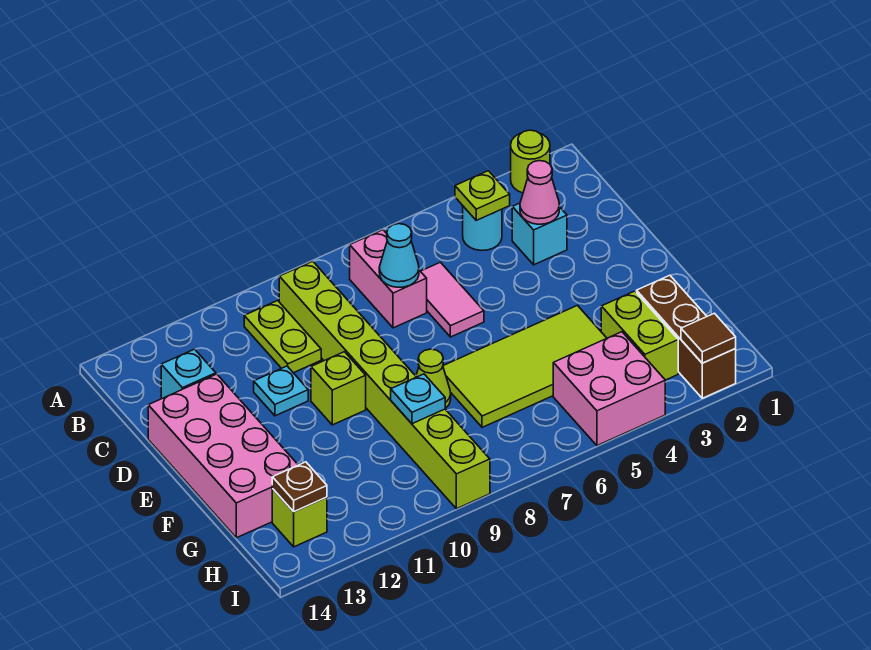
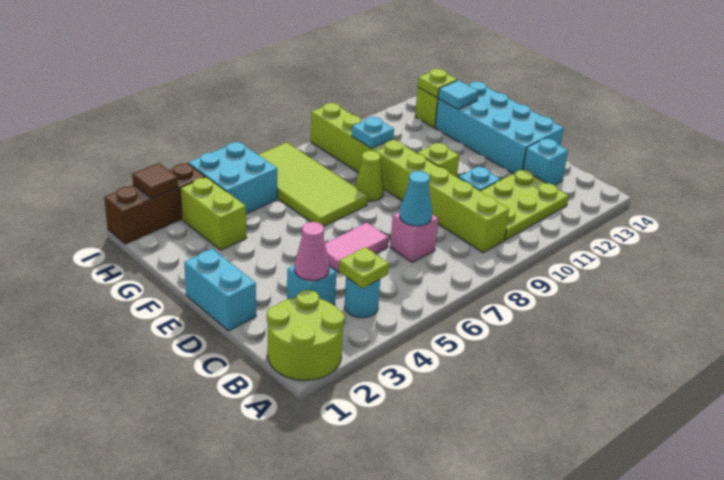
lime 1x1 round brick [511,130,550,193] -> lime 2x2 round brick [267,290,344,380]
pink 1x2 brick [350,230,427,328] -> pink 1x1 brick [390,212,438,263]
lime 1x2 plate [244,301,321,373] -> lime 2x3 plate [480,169,569,240]
pink 1x2 tile [421,262,484,337] -> pink 1x2 tile turned to [325,223,389,273]
none -> cyan 1x2 brick [184,249,256,331]
pink 2x4 brick [148,374,298,538] -> cyan 2x4 brick [435,82,564,174]
lime 2x4 tile [443,305,607,427] -> lime 2x4 tile turned to [258,143,368,227]
brown 1x3 brick [637,275,736,398] -> brown 1x3 brick turned to [104,163,205,244]
none -> cyan 1x1 tile [438,80,479,109]
pink 2x2 brick [553,332,665,446] -> cyan 2x2 brick [188,142,277,214]
brown 1x1 plate [272,462,327,512] -> lime 1x1 plate [418,69,457,98]

